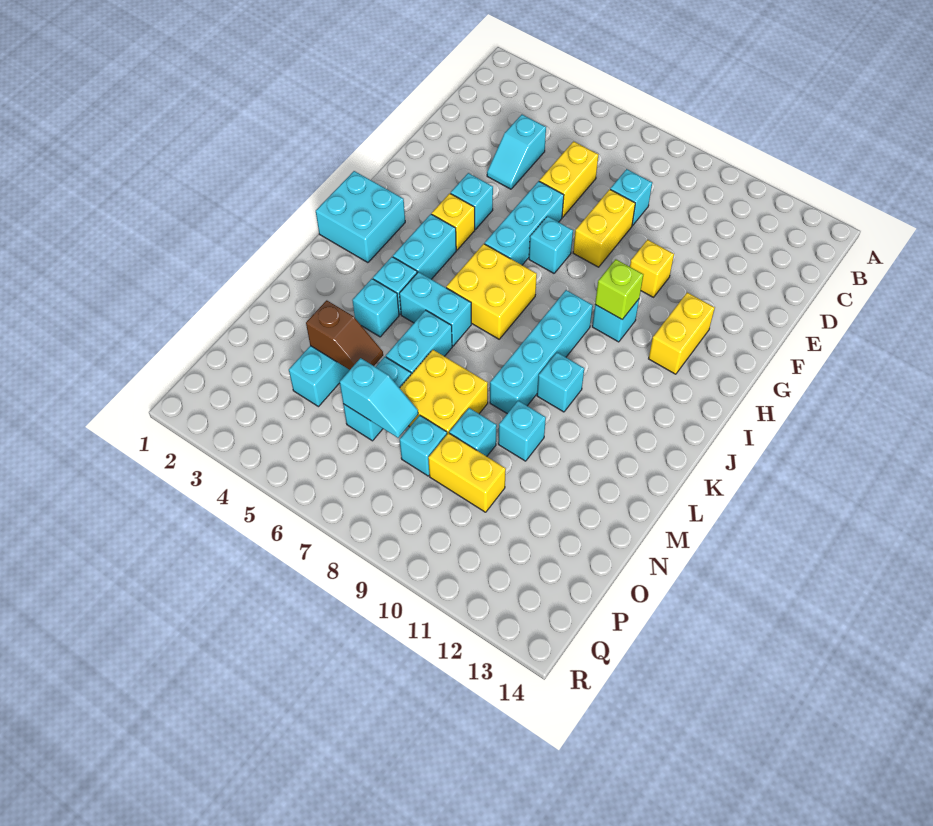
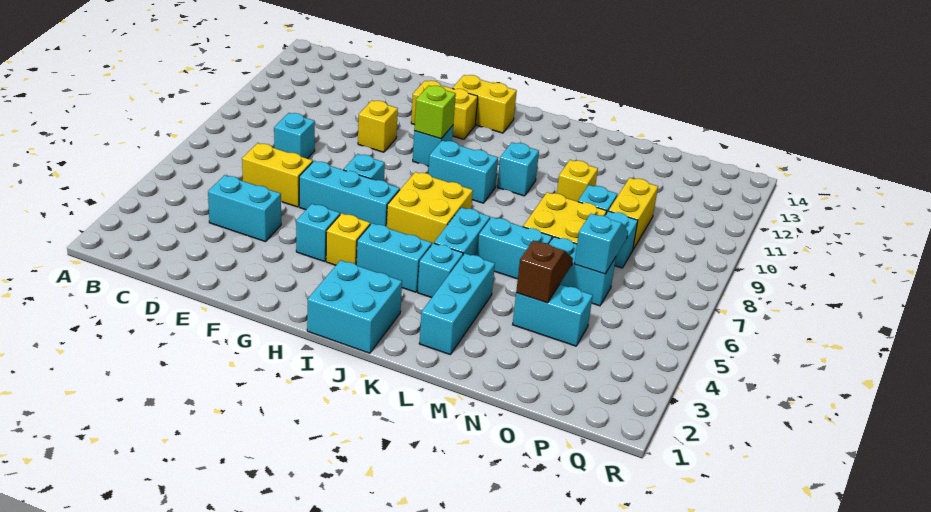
cyan 1x2 slope [487,115,546,189] -> cyan 1x2 brick [208,175,281,242]
yellow 1x2 brick [573,189,635,267] -> yellow 1x2 brick moved to [452,75,517,133]
cyan 1x4 brick [490,290,593,414] -> cyan 1x2 brick [428,140,498,203]
cyan 1x1 brick [352,279,399,337] -> cyan 1x3 brick [419,254,495,354]
cyan 1x1 brick [498,401,546,461] -> yellow 1x1 brick [557,160,598,202]

